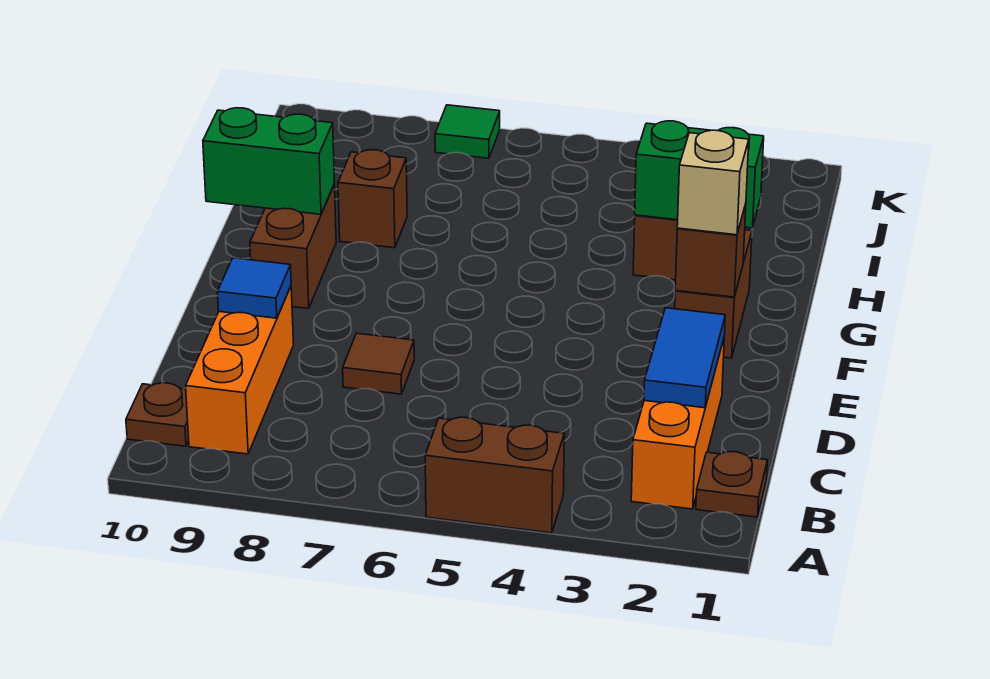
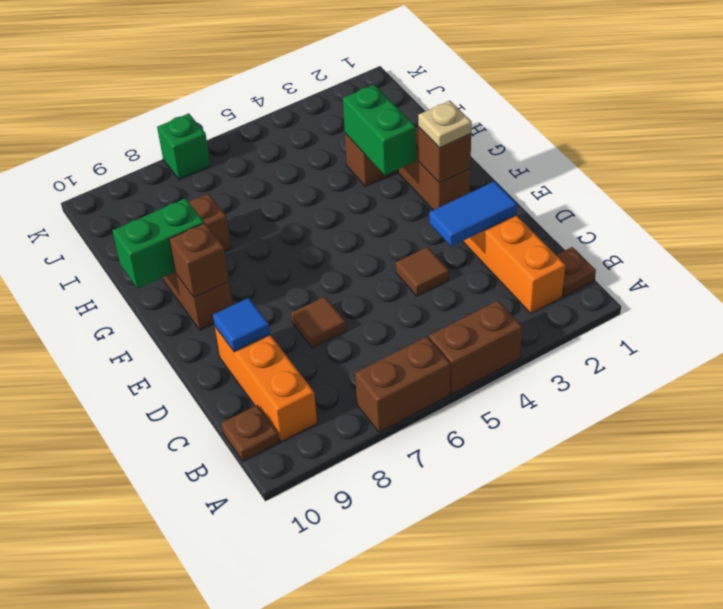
none -> brown 1x2 brick [355,337,450,432]
blue 1x2 tile [644,308,725,408] -> blue 1x2 tile turned to [429,181,517,246]
none -> brown 1x1 tile [396,247,449,296]
tan 1x1 brick [677,130,749,235] -> tan 1x1 plate [418,101,472,148]
none -> brown 1x1 brick [169,223,229,298]
green 1x2 brick [635,121,764,228] -> green 1x2 brick turned to [343,85,416,175]
green 1x1 tile [435,105,500,158] -> green 1x1 brick [157,114,211,180]

